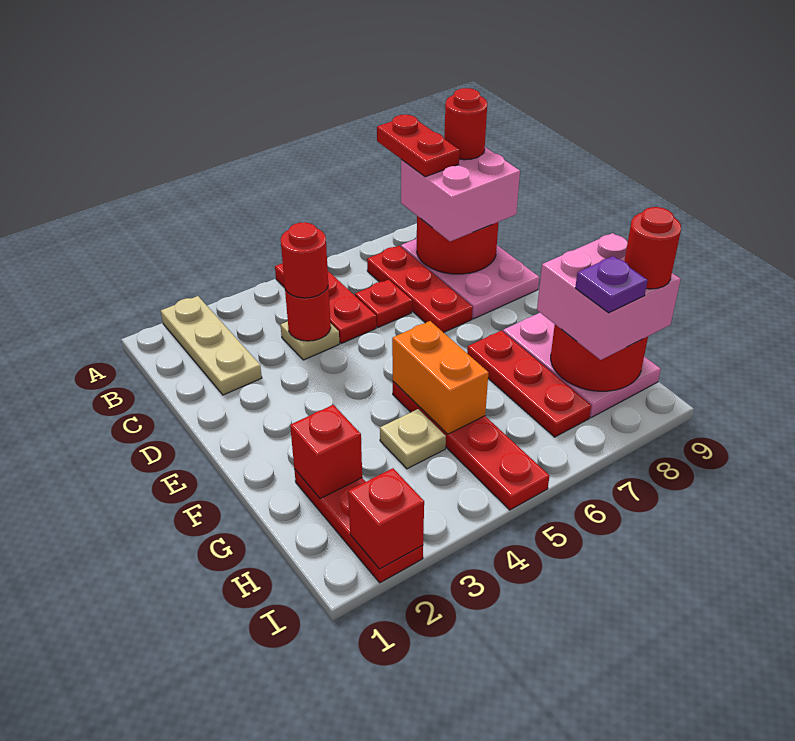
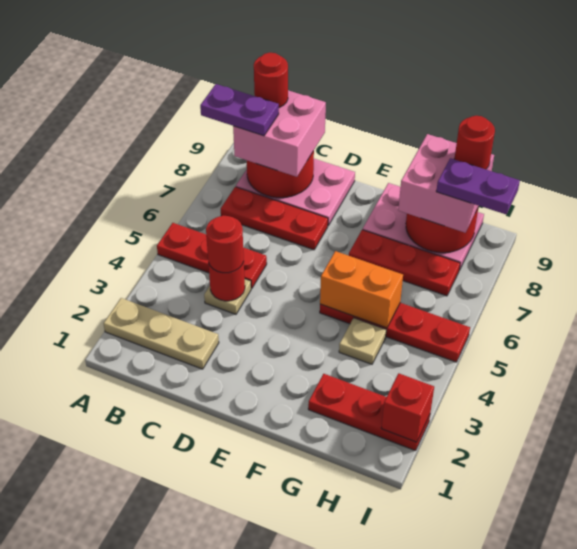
red 1x2 plate [377,115,459,177] -> purple 1x2 plate [200,84,279,136]
red 1x1 plate [355,280,412,327] -> none
red 1x1 brick [290,405,362,499] -> none
purple 1x1 plate [575,256,648,313] -> purple 1x2 plate [436,158,520,214]

